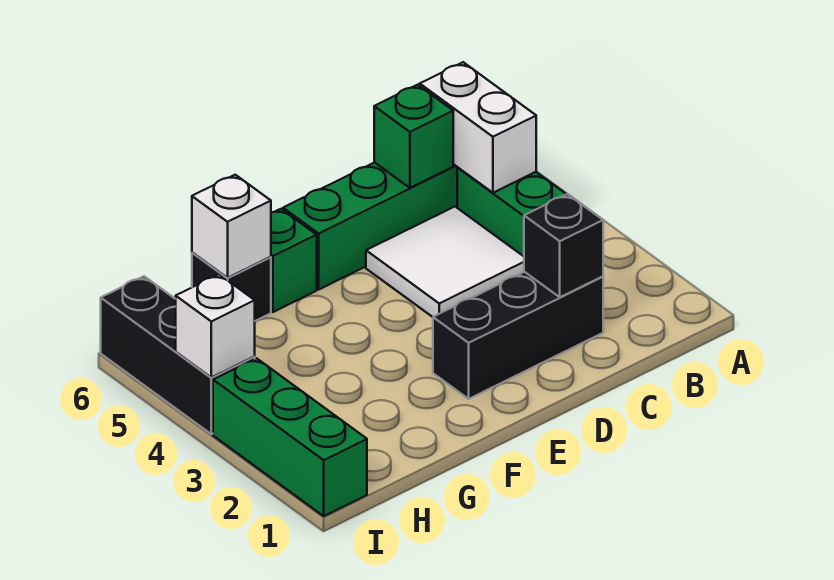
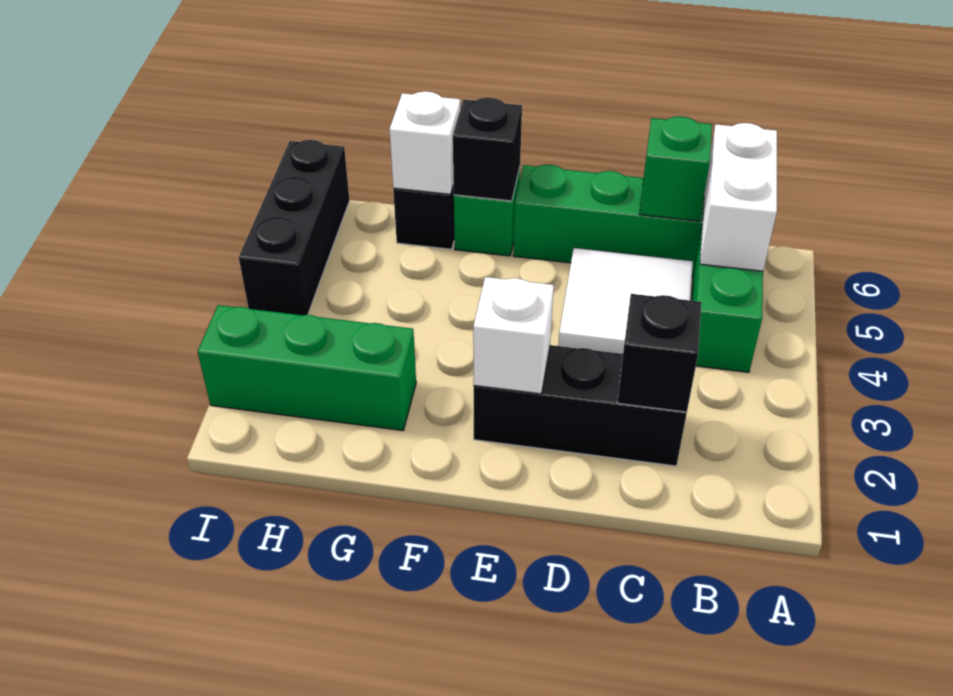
none -> black 1x1 brick [453,98,522,201]
green 1x3 brick [213,358,367,516] -> green 1x3 brick turned to [198,305,416,430]
white 1x1 brick [176,274,255,377] -> white 1x1 brick moved to [473,277,554,394]

